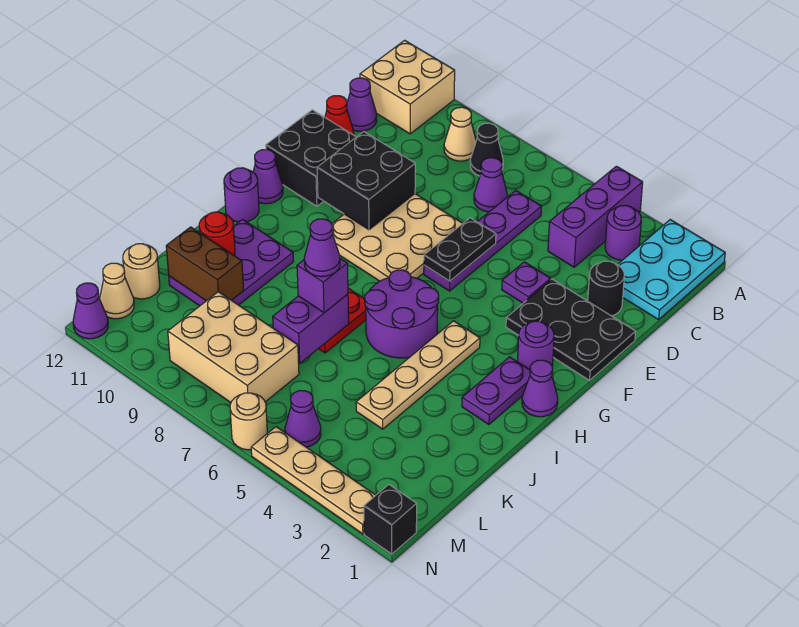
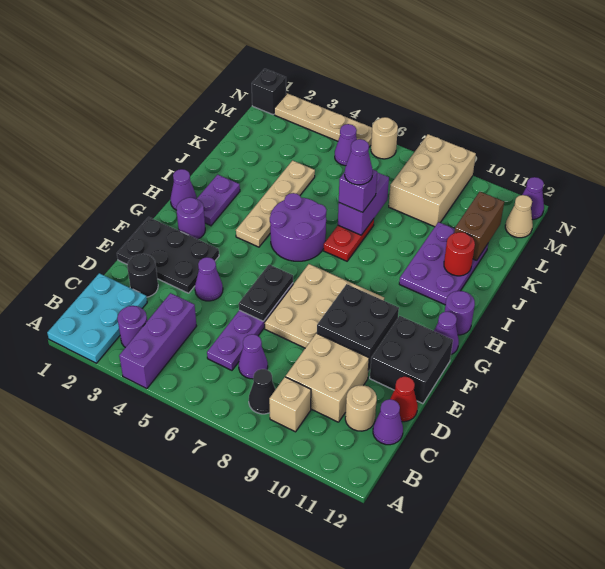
tan 2x2 brick [360,40,455,134] -> tan 2x2 brick moved to [286,333,369,422]
tan 1x1 cone [444,107,476,161] -> tan 1x1 brick [269,377,311,432]
purple 1x1 plate [502,262,551,303] -> purple 1x1 cone [195,257,223,301]
brown 1x2 brick [166,227,244,301] -> brown 1x2 brick turned to [454,192,504,260]
tan 2x3 brick [168,292,299,402] -> tan 2x3 brick turned to [389,134,476,227]
tan 1x1 round brick [123,244,160,299] -> tan 1x1 round brick moved to [345,385,377,431]

